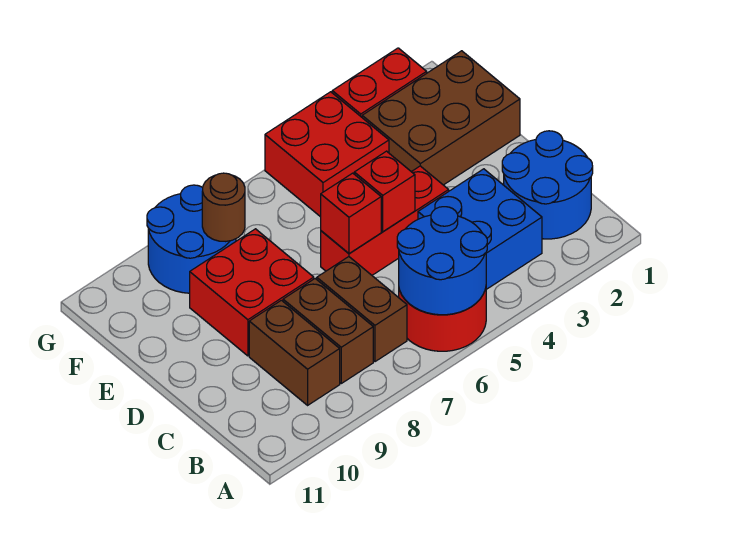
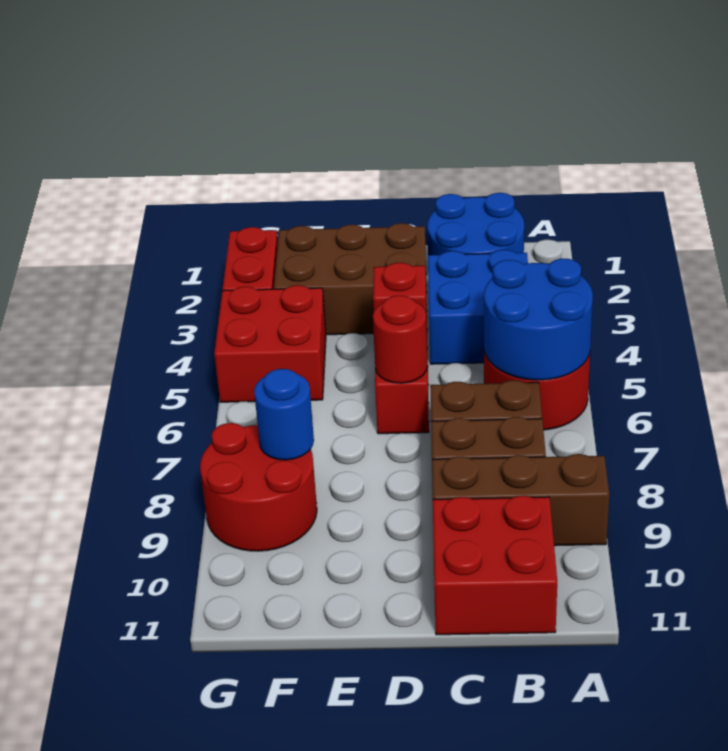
brown 1x2 brick [249,300,340,405] -> brown 1x3 brick [432,454,609,546]
red 1x1 brick [321,173,381,254] -> red 1x1 round brick [373,296,427,383]
red 2x2 brick [190,229,314,356] -> red 2x2 brick moved to [433,496,557,635]
brown 2x3 brick [362,51,520,185] -> brown 2x3 brick turned to [274,223,427,335]
blue 2x2 round brick [147,185,236,293] -> red 2x2 round brick [200,423,317,551]
brown 1x1 round brick [202,173,245,242] -> blue 1x1 round brick [254,369,314,460]

